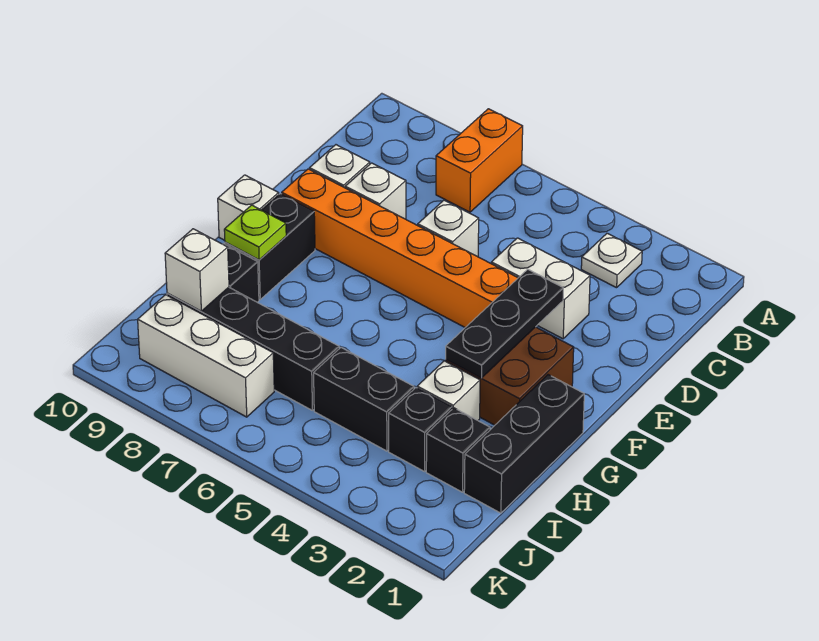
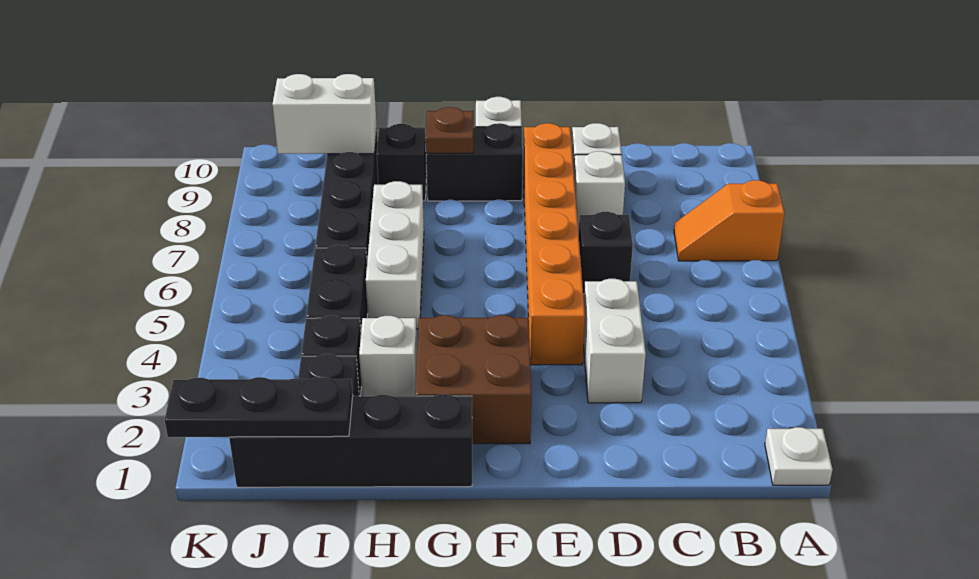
orange 1x2 brick [436,109,523,212] -> orange 1x2 slope [674,180,785,261]
white 1x1 plate [581,233,642,288] -> white 1x1 plate moved to [765,427,832,485]
white 1x1 brick [418,200,479,257] -> black 1x1 brick [578,212,633,294]
black 1x3 plate [446,269,563,378] -> black 1x3 plate moved to [165,377,353,437]
black 1x3 brick [464,375,584,513] -> black 1x4 brick [229,394,472,487]
lime 1x1 plate [224,205,286,260] -> brown 1x1 plate [426,107,473,153]
white 1x1 brick [165,229,229,311] -> white 1x2 brick [272,74,377,154]
white 1x3 brick [138,295,274,417] -> white 1x3 brick moved to [366,181,424,329]

